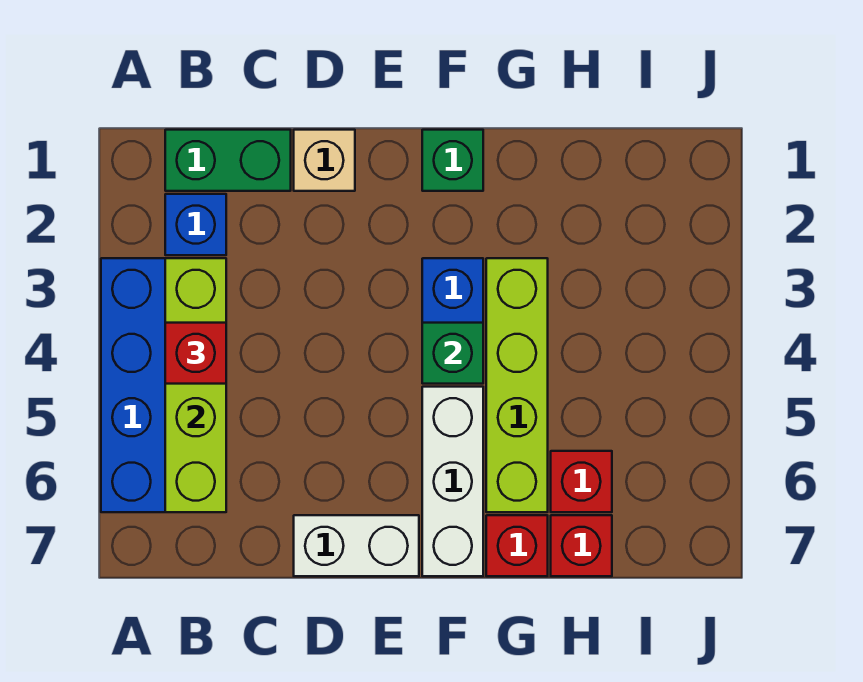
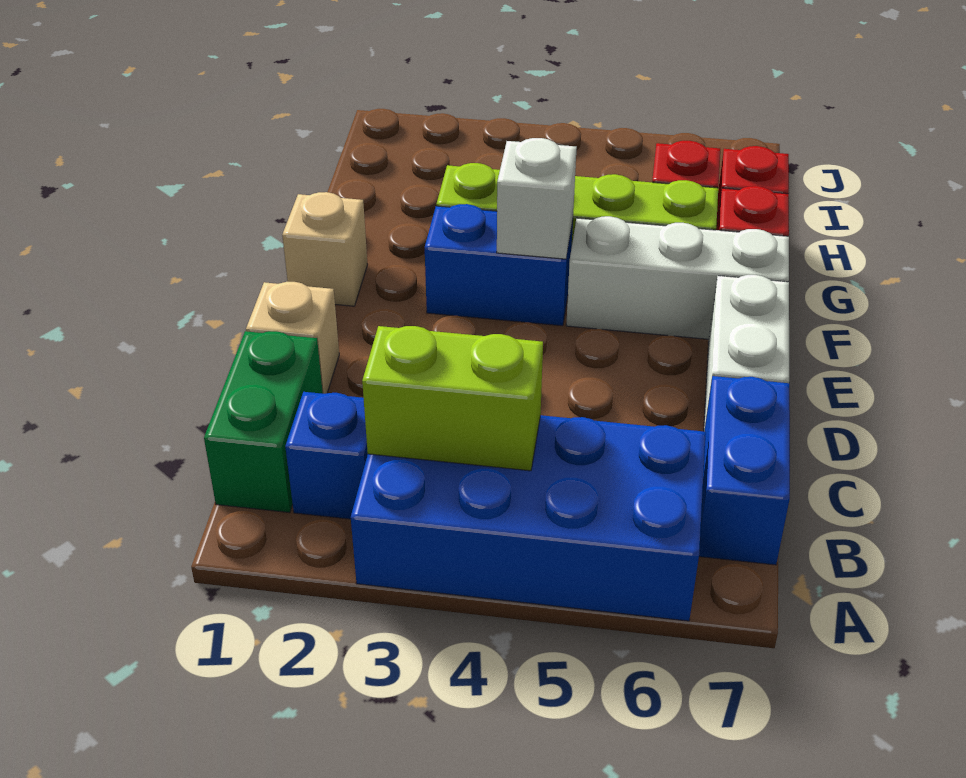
lime 1x4 brick [165,258,226,512] -> lime 1x2 brick [362,326,543,471]
red 1x1 brick [165,323,226,384] -> none
none -> blue 1x2 brick [699,376,790,565]
green 1x1 brick [422,130,483,191] -> tan 1x1 brick [282,192,368,306]
green 1x1 brick [422,323,483,384] -> white 1x1 brick [497,138,577,259]

